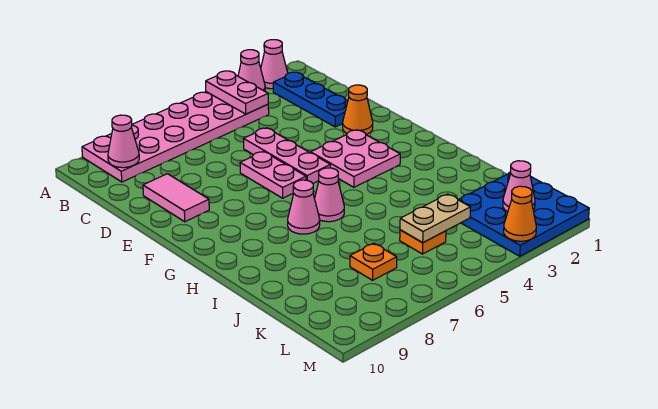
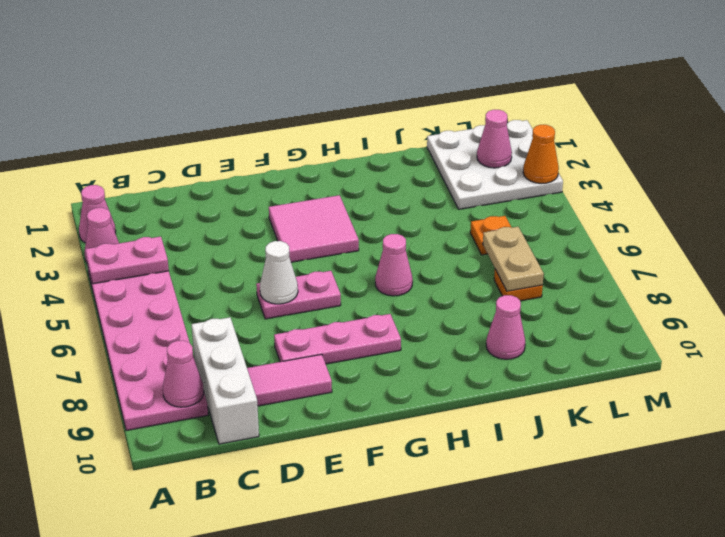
blue 1x3 plate [273,72,348,127] -> none
none -> white 1x3 brick [192,317,259,444]
pink 1x3 plate [244,128,330,183] -> pink 1x3 plate moved to [274,314,401,364]
orange 1x1 cone [343,85,373,134] -> none
none -> white 1x1 cone [260,241,298,304]
pink 2x2 plate [311,130,400,187] -> pink 2x2 tile [269,195,359,262]
pink 1x1 cone [288,180,320,234] -> pink 1x1 cone moved to [486,295,525,359]
blue 3x3 plate [459,172,589,256] -> white 3x3 plate [427,120,563,209]
tan 1x2 plate [400,194,470,243] -> tan 1x2 plate moved to [483,227,544,291]

